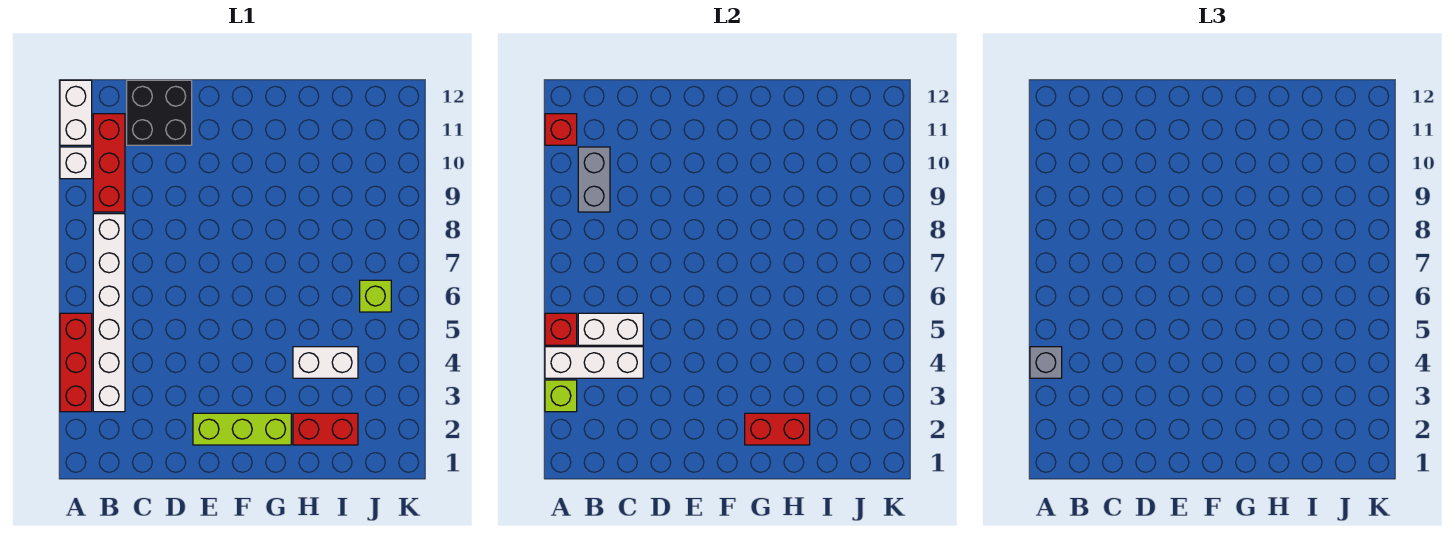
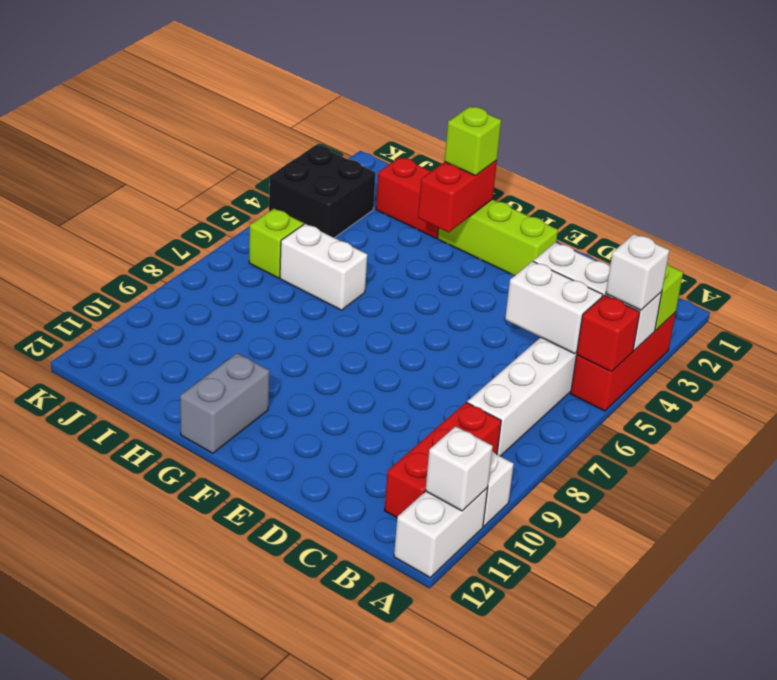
grey 1x1 brick [1030,347,1062,378] -> white 1x1 brick [606,234,669,310]
red 1x1 brick [545,114,577,145] -> white 1x1 brick [425,426,493,511]
grey 1x2 brick [578,147,610,212] -> grey 1x2 brick moved to [180,353,269,453]
black 2x2 brick [127,80,192,145] -> black 2x2 brick moved to [269,145,376,238]
red 1x2 brick [745,413,810,445] -> red 1x2 brick turned to [418,160,497,232]
none -> lime 1x1 brick [444,106,501,176]
white 1x2 brick [293,347,358,378] -> white 1x2 brick moved to [280,224,367,310]

